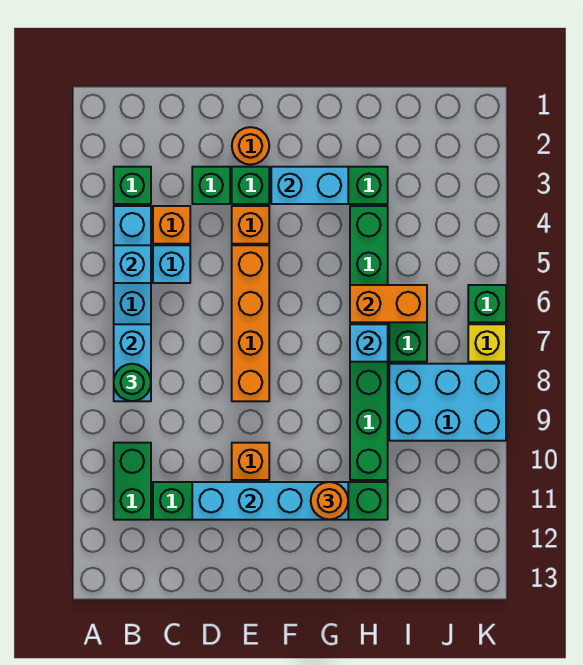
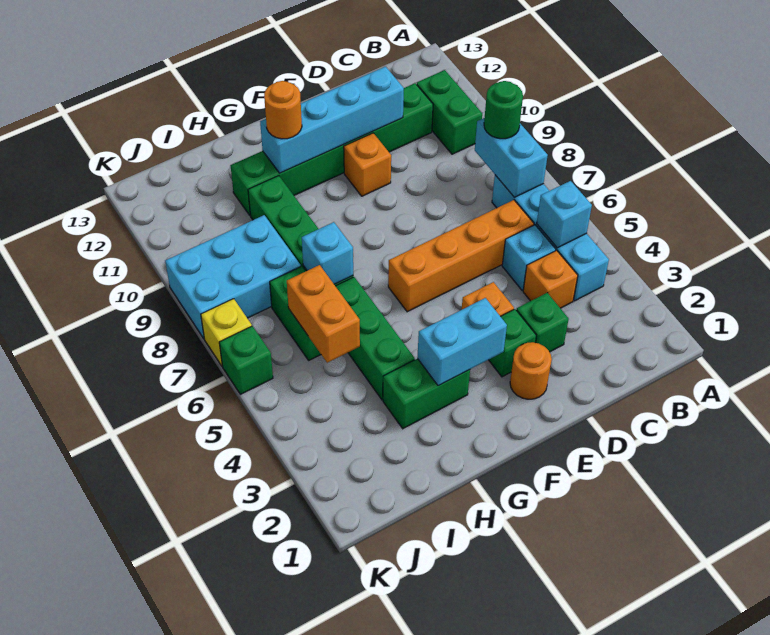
green 1x1 brick [114,167,151,204] -> none
orange 1x4 brick [232,245,269,401] -> orange 1x4 brick turned to [388,200,534,312]
orange 1x2 brick [350,285,427,322] -> orange 1x2 brick turned to [287,265,360,363]

